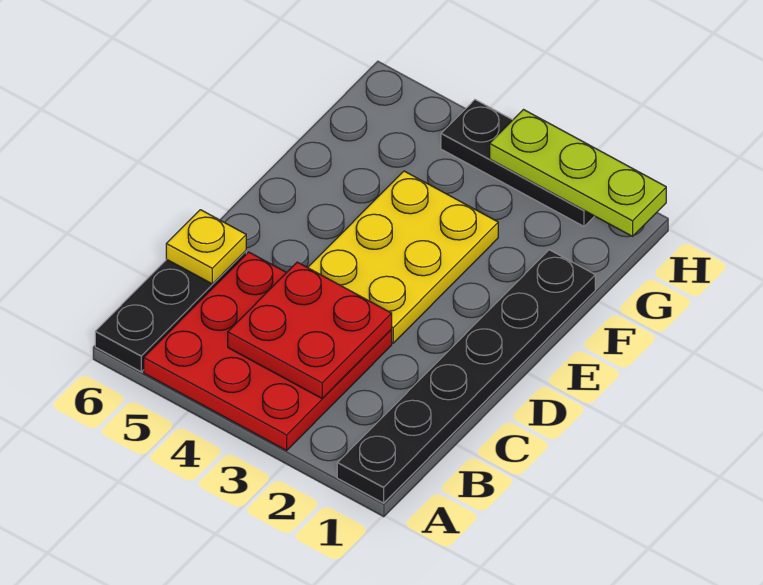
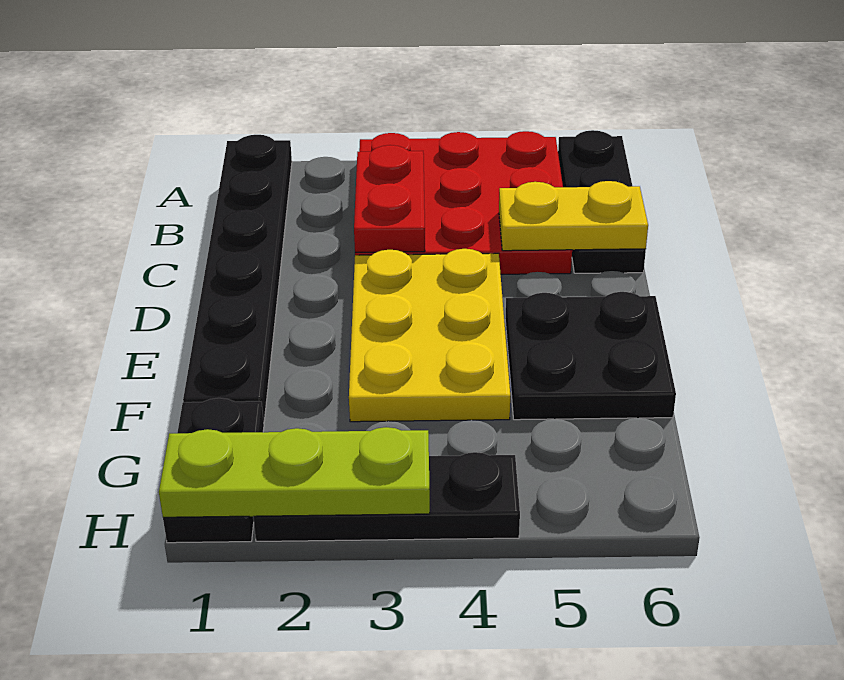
red 2x2 plate [228,262,392,399] -> red 1x2 plate [354,145,425,252]
yellow 1x1 plate [166,210,246,284] -> yellow 1x2 plate [499,181,648,251]
none -> black 2x2 plate [505,292,676,420]
none -> black 1x2 plate [163,398,264,543]

